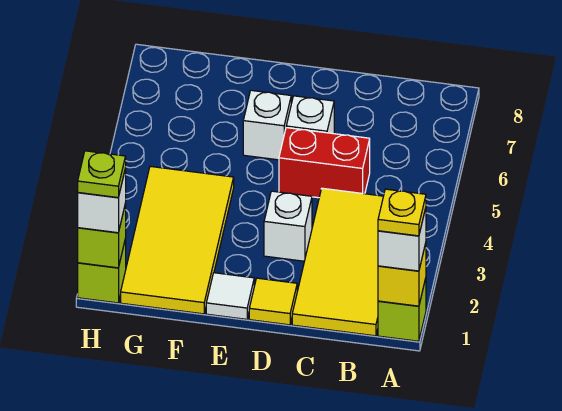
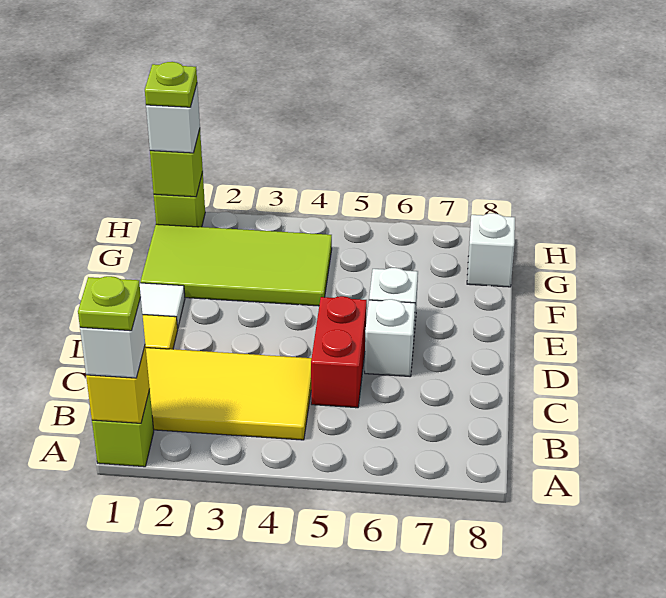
yellow 1x1 plate [378,189,426,236] -> lime 1x1 plate [78,276,141,331]
white 1x1 brick [264,191,312,261] -> white 1x1 brick moved to [467,213,515,287]
yellow 2x4 tile [121,166,234,314] -> lime 2x4 tile [141,224,332,306]

